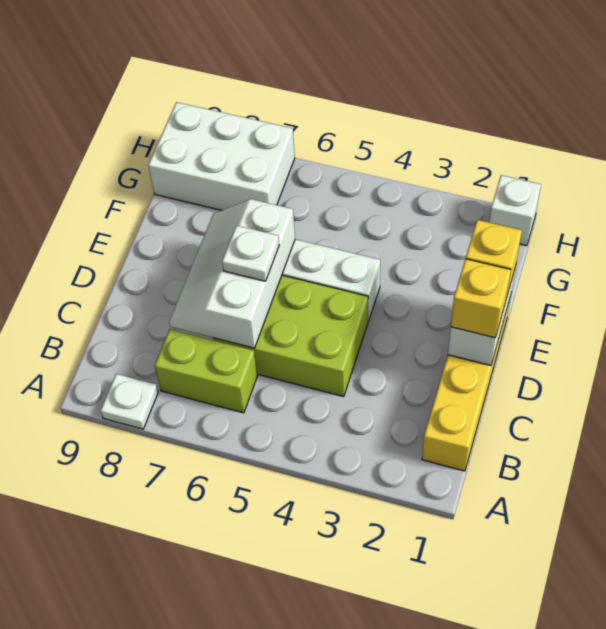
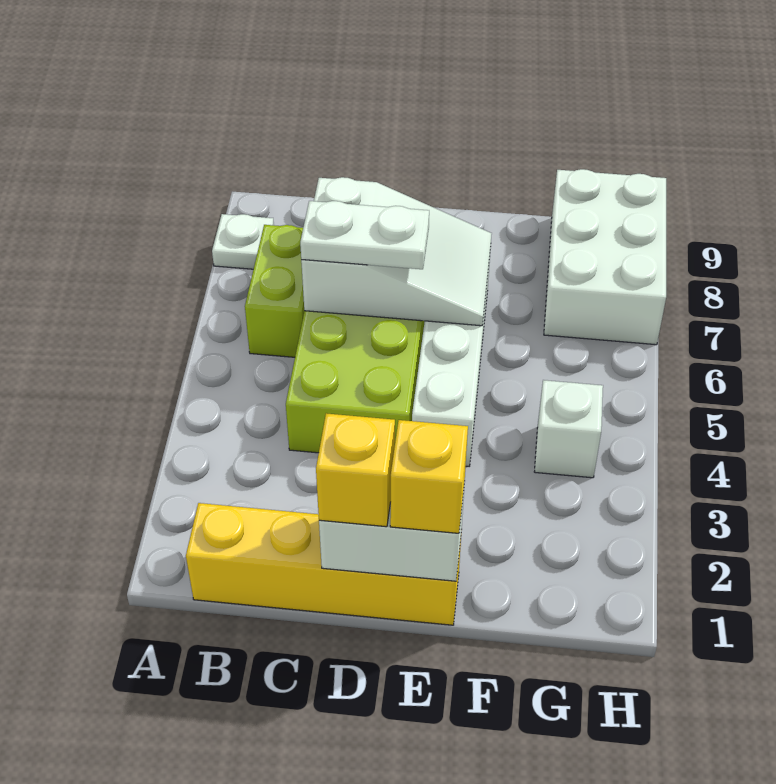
white 2x3 slope [169,199,295,348] -> white 2x3 slope turned to [301,177,492,326]
white 1x1 plate [222,225,279,281] -> white 1x2 plate [300,201,429,269]
white 1x1 brick [489,175,541,246] -> white 1x1 brick moved to [534,380,603,478]

